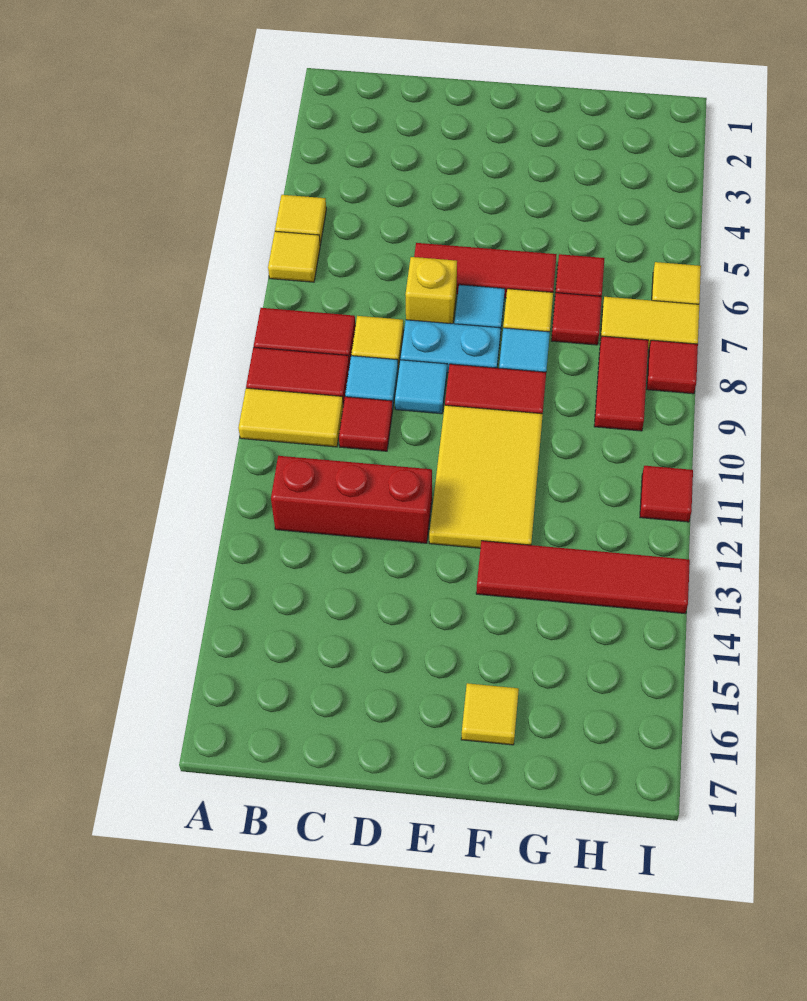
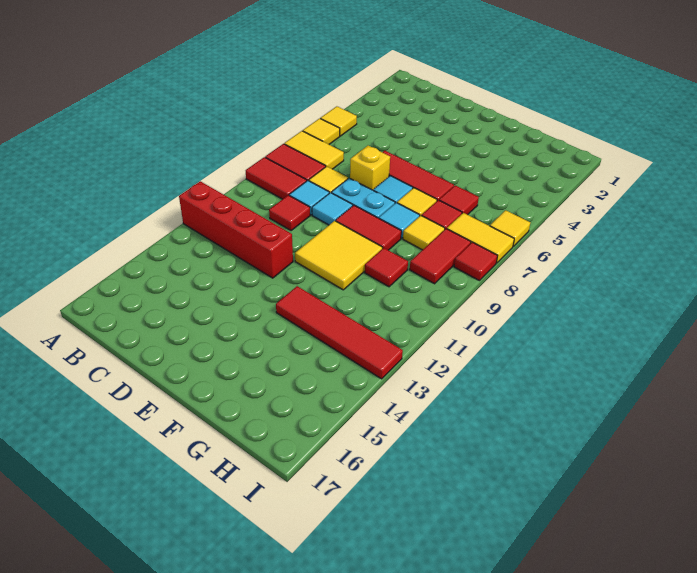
yellow 1x2 tile [238,388,343,447] -> yellow 1x2 tile moved to [284,131,344,169]
red 1x3 brick [271,456,432,543] -> red 1x4 brick [179,181,293,278]
yellow 2x3 tile [429,405,543,548] -> yellow 2x2 tile [295,221,383,290]
yellow 1x1 tile [461,683,519,745] -> yellow 1x1 tile moved to [403,216,445,250]
red 1x1 tile [640,466,693,522] -> red 1x1 tile moved to [365,248,408,287]

